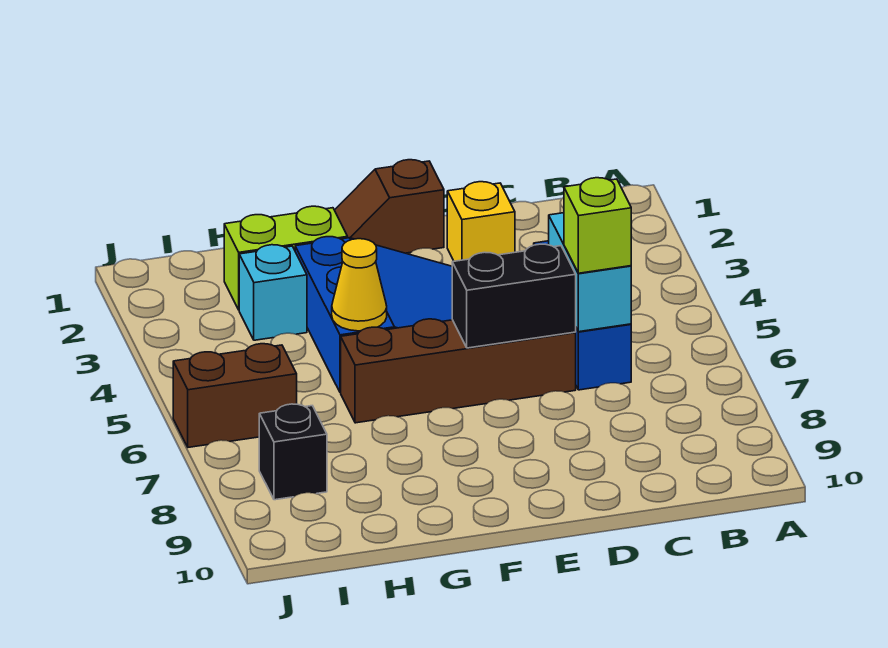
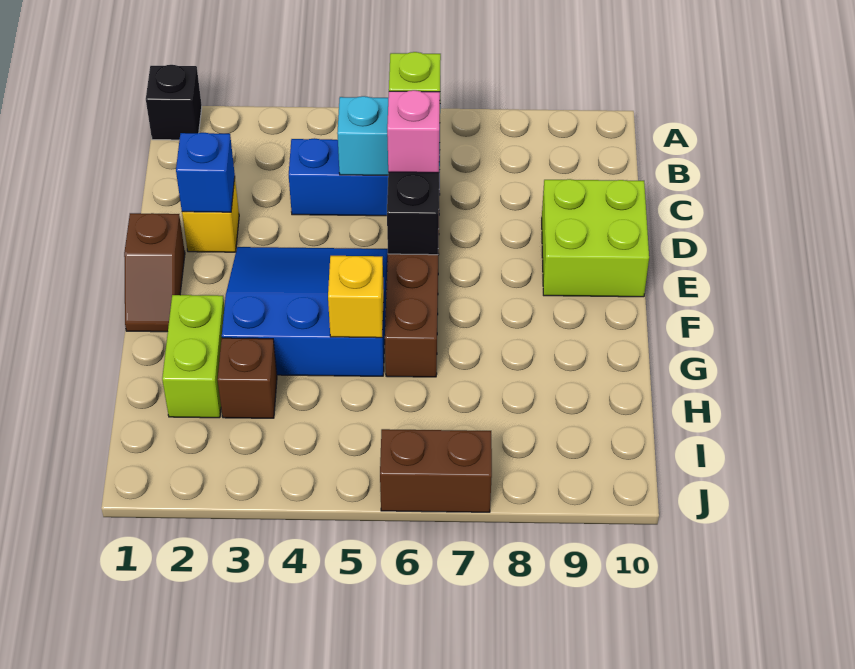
none -> blue 1x1 brick [176,133,235,212]
none -> pink 1x1 brick [387,90,440,173]
none -> lime 2x2 brick [542,179,649,297]
yellow 1x1 cone [332,239,387,331] -> yellow 1x1 brick [328,256,384,338]
cyan 1x1 brick [239,245,307,340] -> brown 1x1 brick [217,338,277,418]
brown 1x2 brick [173,344,297,447] -> brown 1x2 brick turned to [380,429,492,512]
black 1x1 brick [259,404,327,500] -> black 1x1 brick moved to [146,65,202,140]

